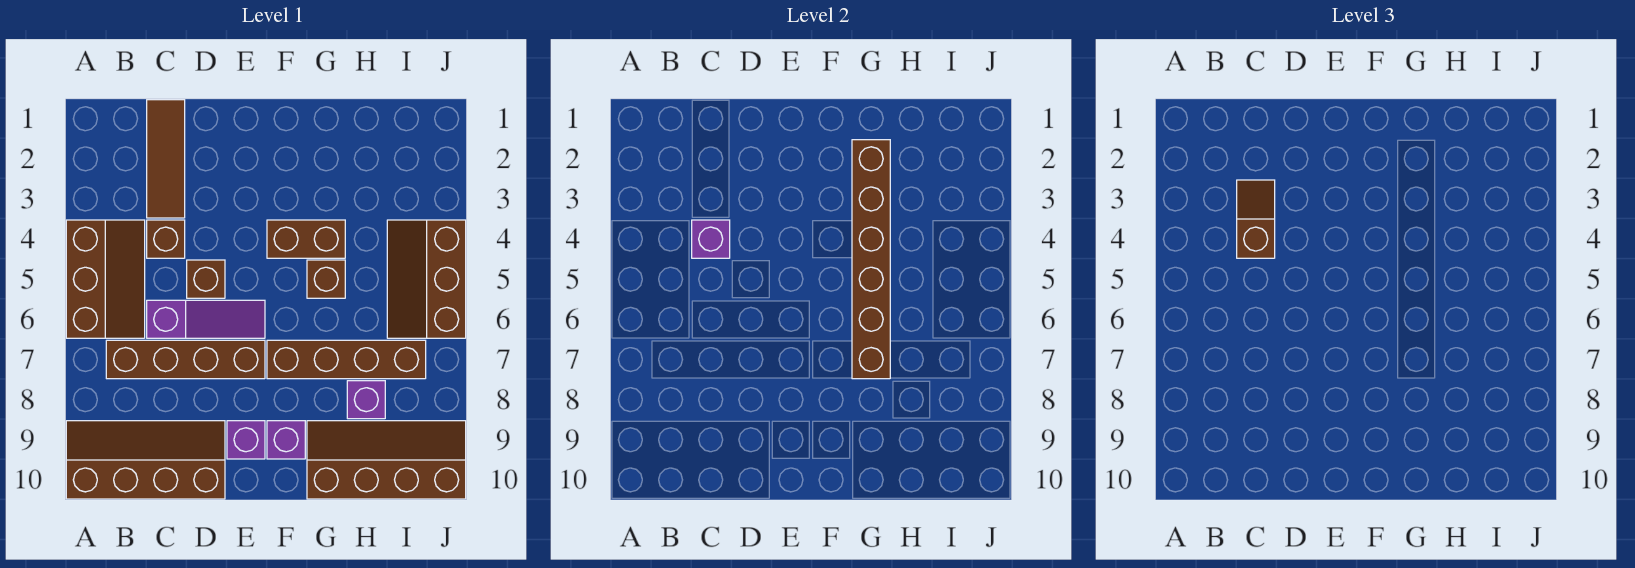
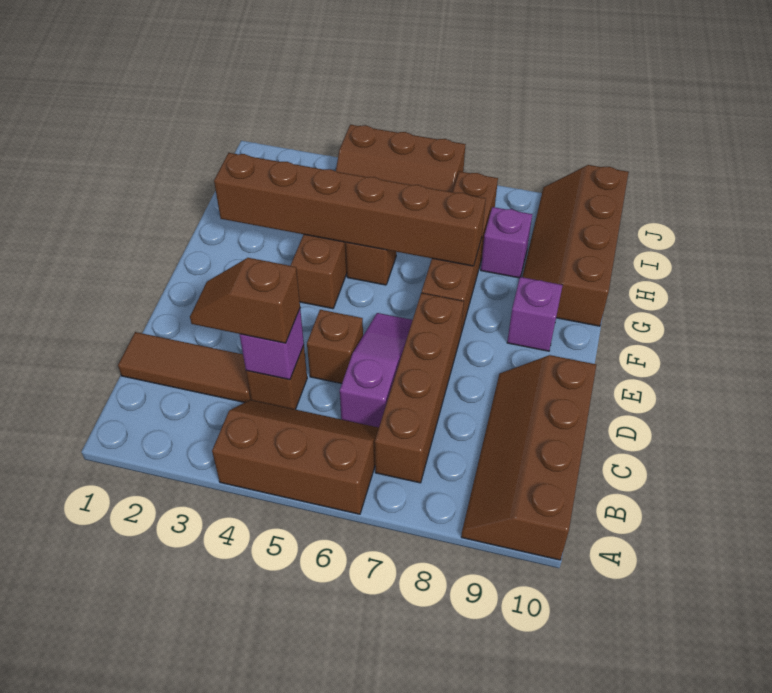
purple 1x1 brick [227,421,265,459] -> none

